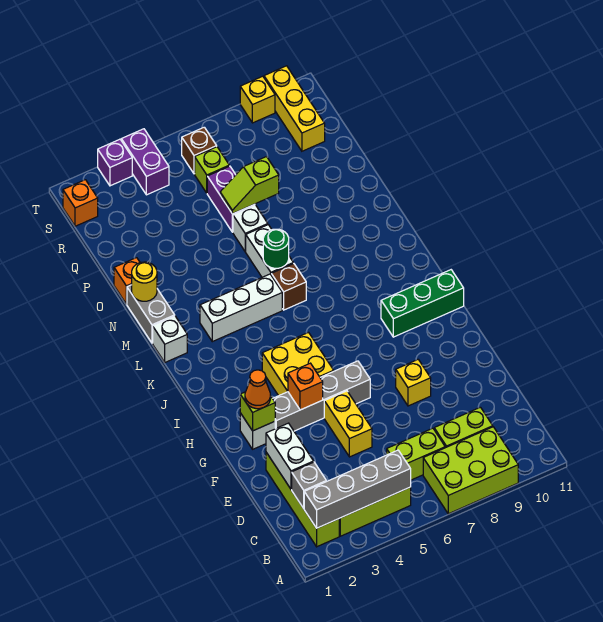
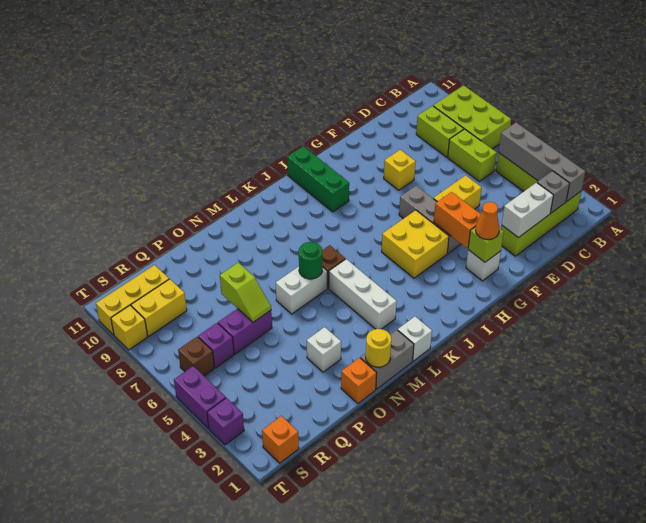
grey 1x4 brick [273,361,370,431] -> grey 1x3 brick [399,186,461,254]
orange 1x1 brick [288,363,323,410] -> orange 1x2 brick [434,192,481,248]
white 1x1 brick [233,205,268,251] -> white 1x1 brick moved to [307,327,341,372]
lime 1x1 brick [195,147,229,193] -> purple 1x1 brick [198,323,234,368]
none -> yellow 1x2 brick [131,279,187,336]
purple 1x2 brick [121,129,169,195] -> purple 1x2 brick turned to [174,366,226,428]

